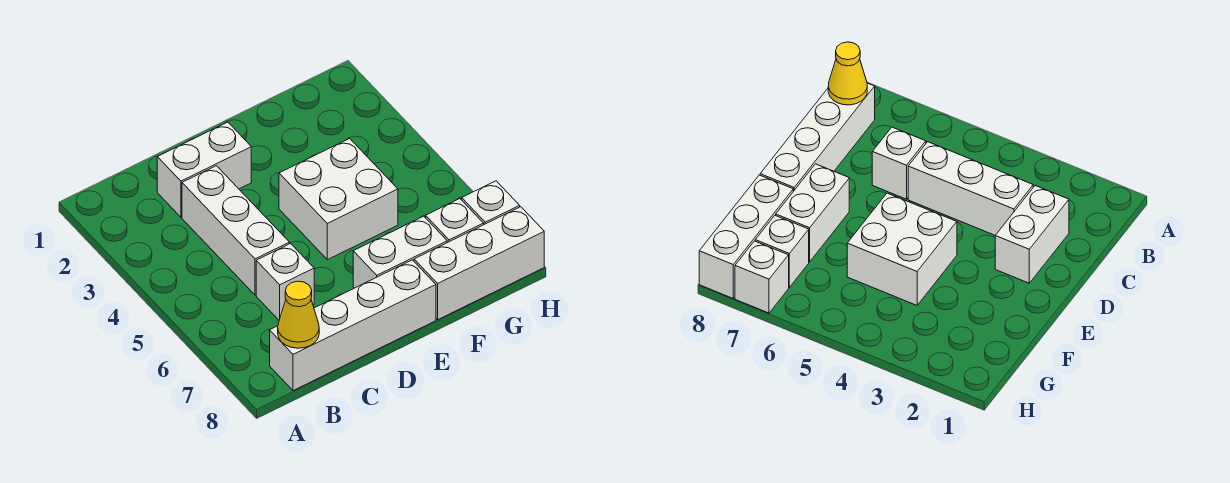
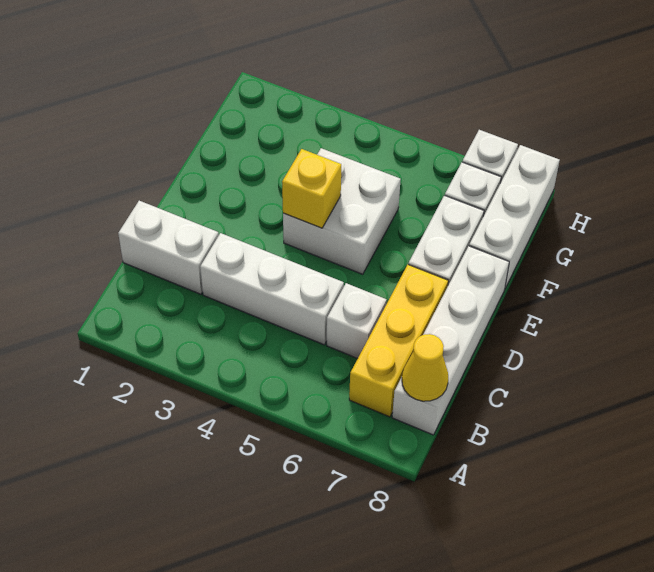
none -> yellow 1x3 brick [349,265,448,417]
white 1x2 brick [157,122,251,217] -> white 1x2 brick turned to [118,201,219,294]
none -> yellow 1x1 brick [282,149,341,228]

